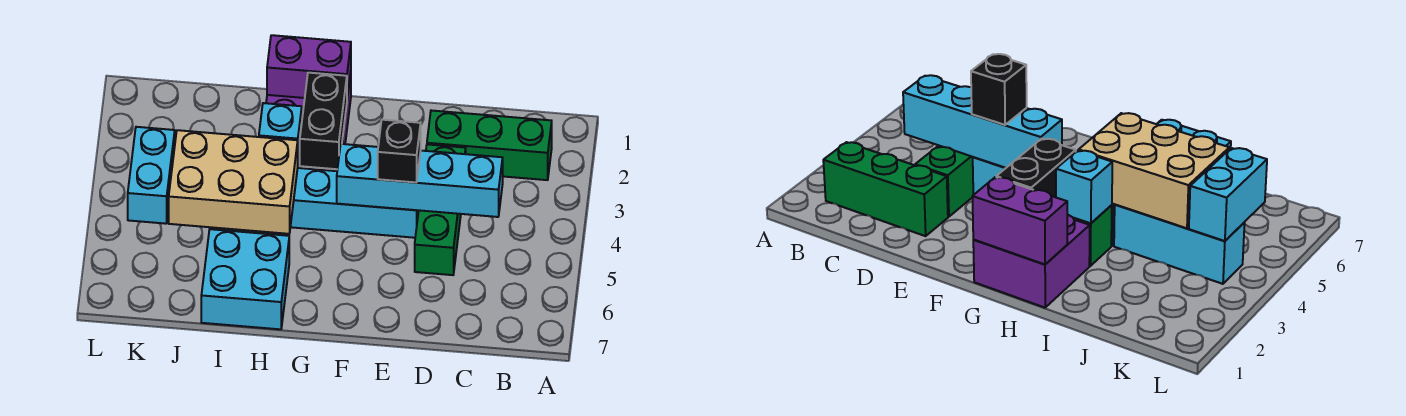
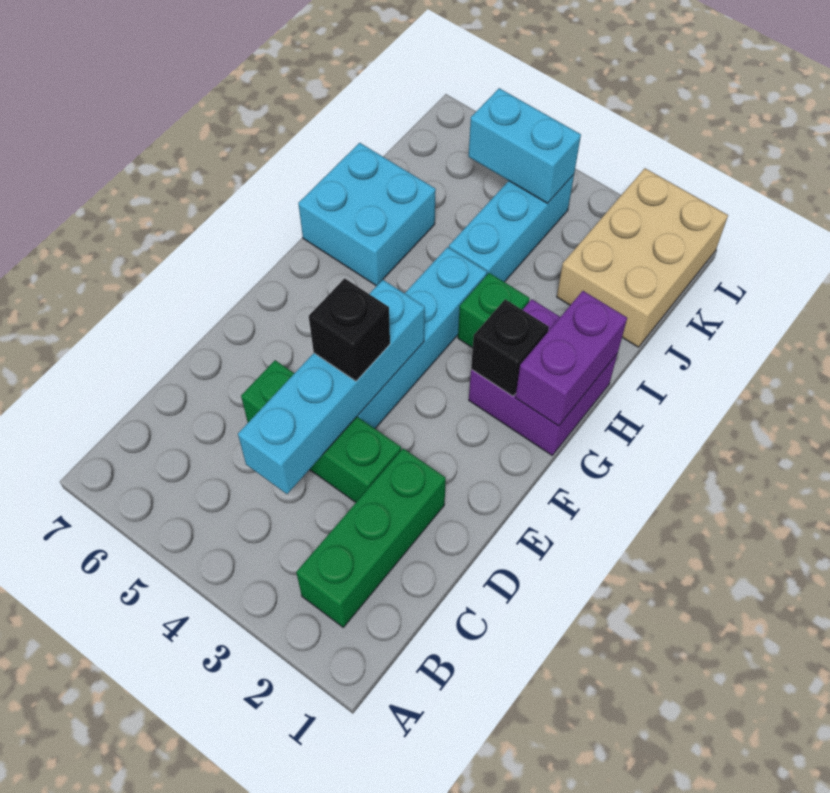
black 1x2 brick [300,73,347,169] -> black 1x1 brick [471,299,549,396]
cyan 1x1 brick [259,103,302,161] -> none
tan 2x3 brick [169,130,298,234] -> tan 2x3 brick moved to [557,168,728,347]

